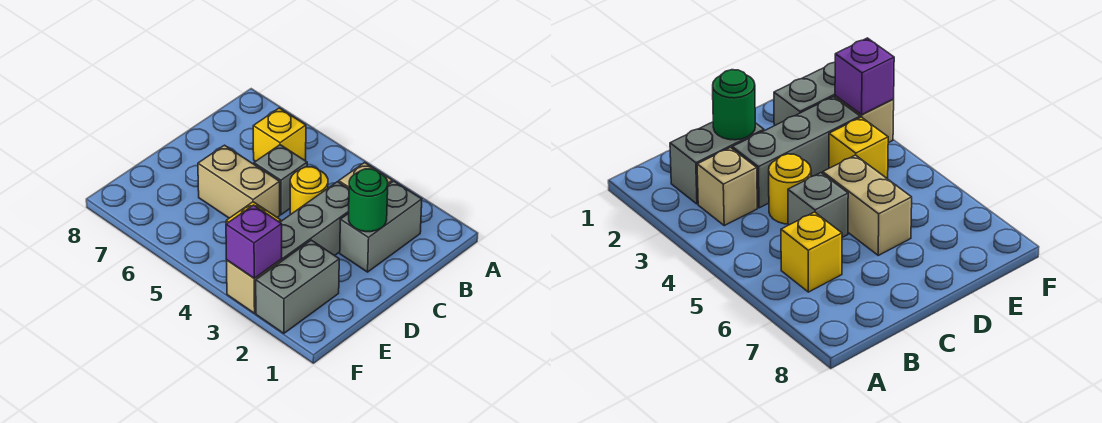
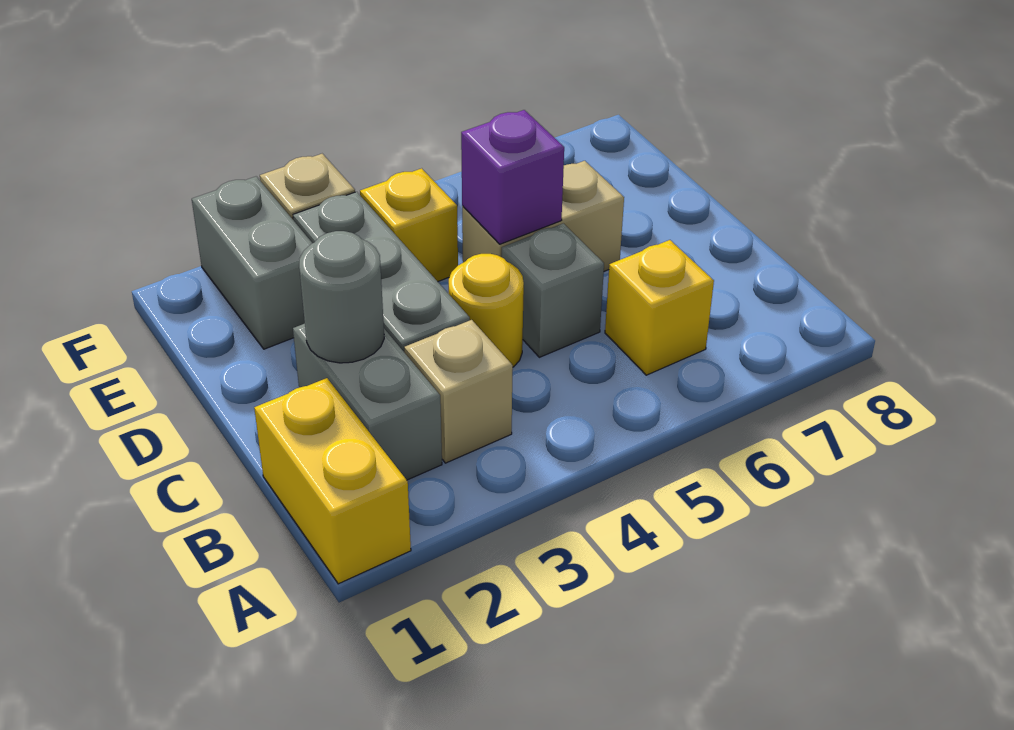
none -> yellow 1x2 brick [254,378,411,584]
green 1x1 round brick [349,169,388,232] -> grey 1x1 round brick [299,231,384,363]
purple 1x1 brick [226,205,282,278] -> purple 1x1 brick moved to [461,110,564,244]

